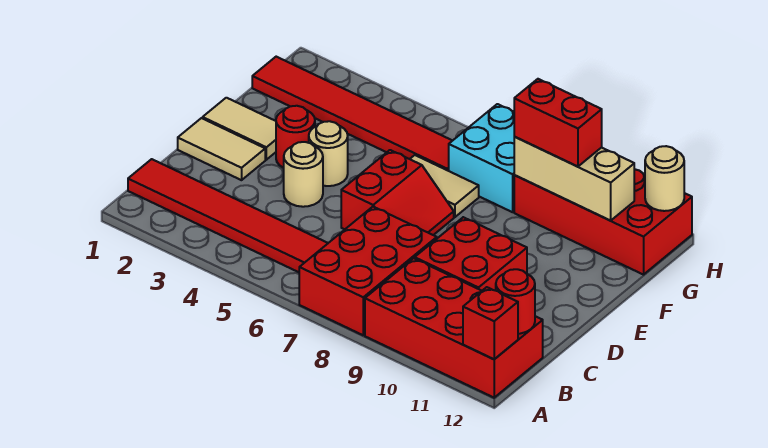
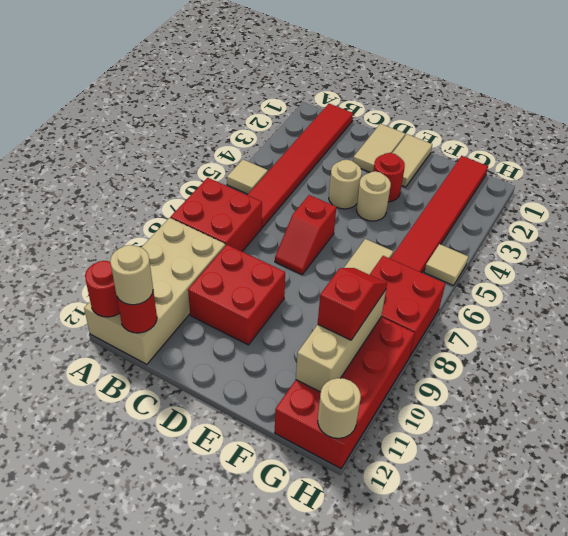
none -> tan 1x1 tile [227,160,268,194]
red 2x3 brick [299,207,437,335] -> red 2x2 brick [171,178,262,251]
red 2x4 brick [365,258,543,398] -> tan 2x4 brick [84,218,225,364]
red 1x1 brick [463,287,518,359] -> red 1x1 round brick [85,261,120,317]
none -> tan 1x1 round brick [110,245,153,305]
red 2x2 slope [341,150,454,235] -> red 1x2 slope [275,195,336,275]
cyan 2x2 brick [449,104,514,212] -> red 2x2 brick [370,256,445,357]
red 1x2 brick [514,79,602,166] -> red 1x2 slope [318,268,387,340]
none -> tan 1x1 tile [424,244,468,286]

